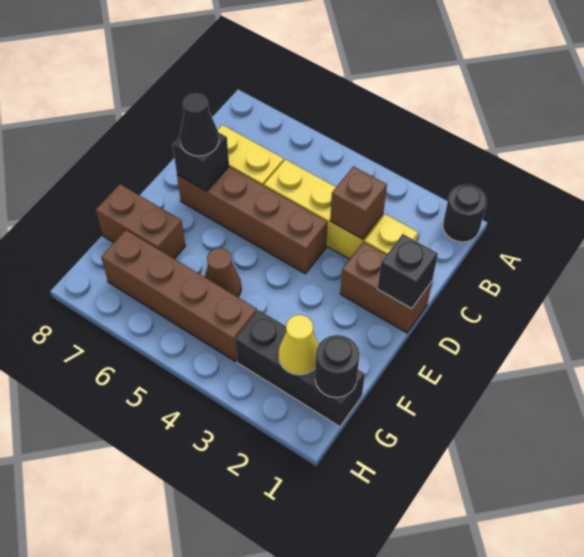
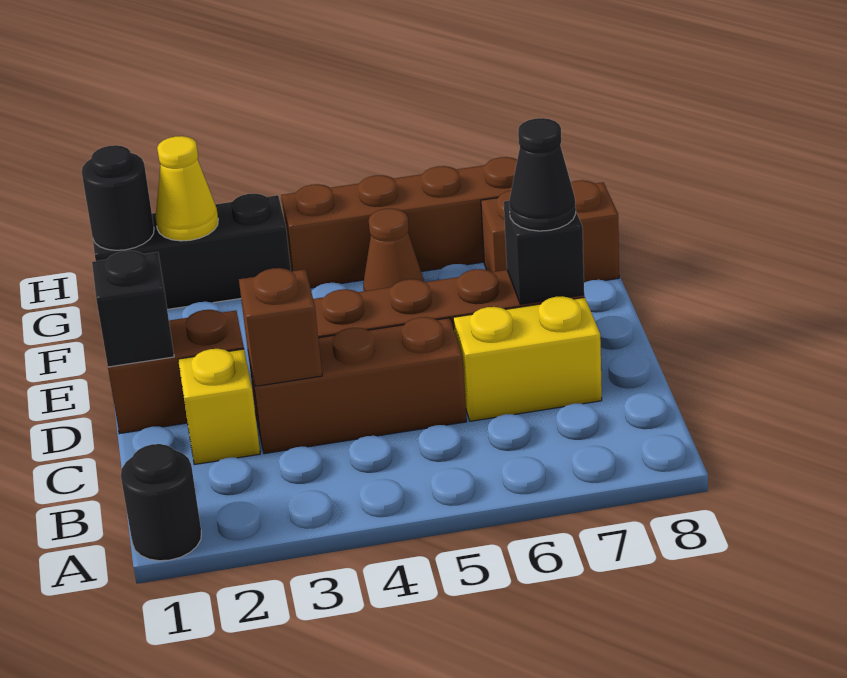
yellow 1x3 brick [264,160,383,259] -> brown 1x3 brick [248,317,467,454]

